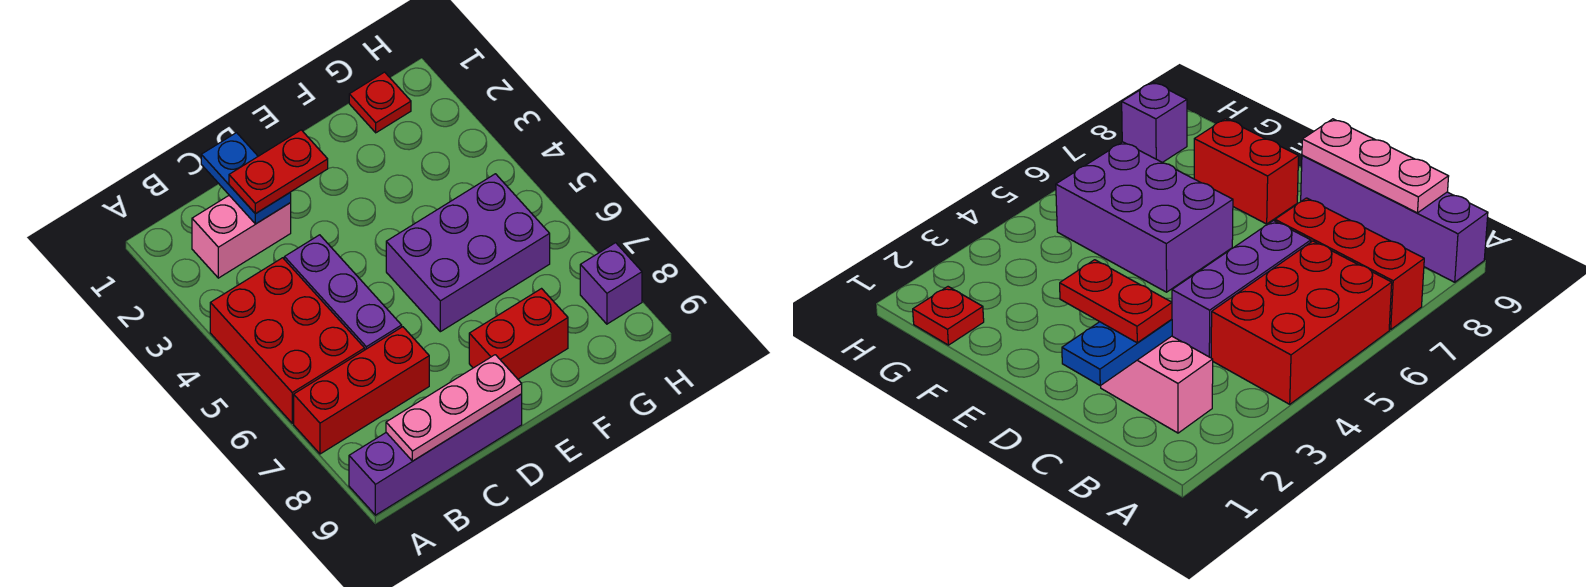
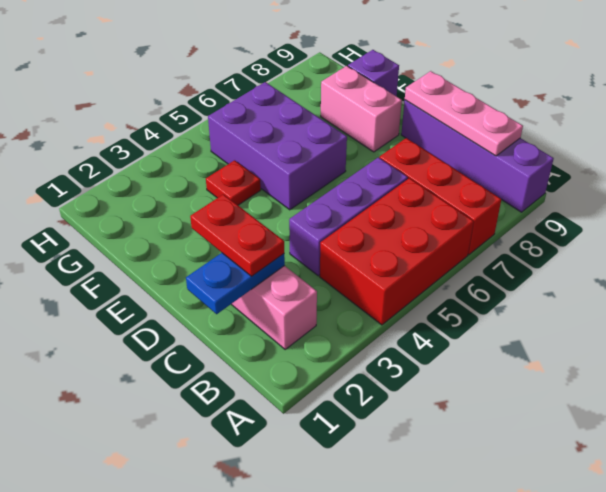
red 1x2 brick [469,289,568,379] -> pink 1x2 brick [321,66,402,152]
red 1x1 plate [349,72,411,133] -> red 1x1 plate moved to [206,160,261,205]
purple 1x1 brick [580,243,642,324] -> purple 1x1 brick moved to [348,50,399,96]

